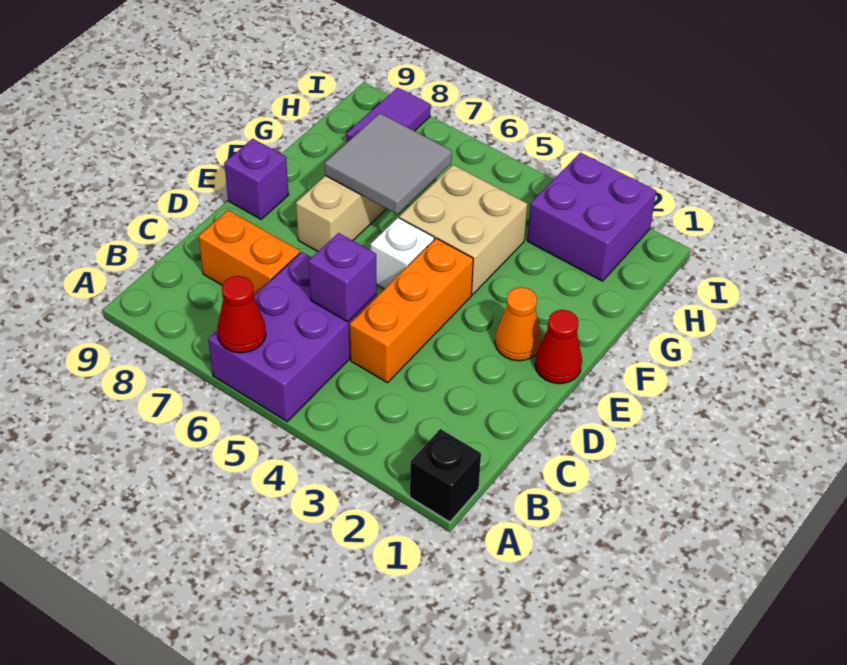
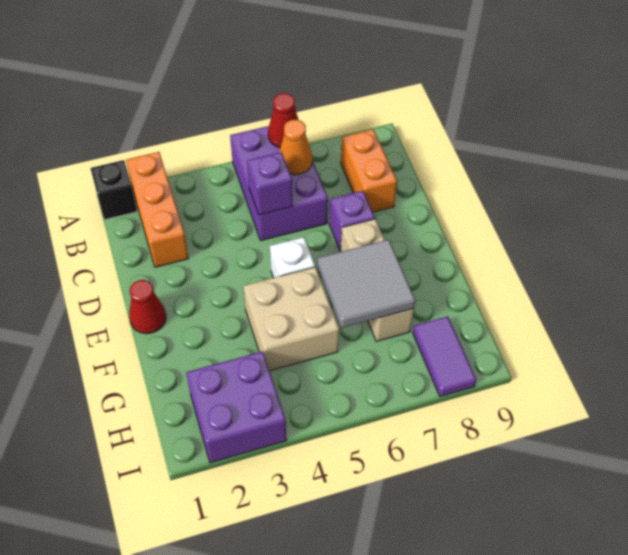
orange 1x3 brick [350,238,473,383] -> orange 1x3 brick moved to [126,152,189,267]
orange 1x2 brick [199,210,300,296] -> orange 1x2 brick turned to [341,129,397,212]
orange 1x1 cone [495,287,541,361] -> orange 1x1 cone moved to [279,120,312,175]
purple 1x1 brick [224,139,288,219] -> purple 1x1 brick moved to [329,191,375,251]

